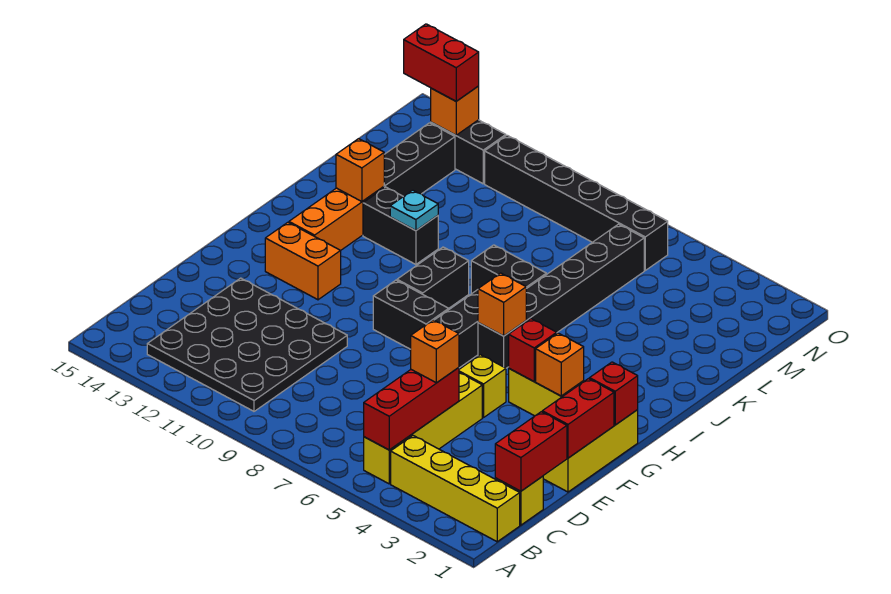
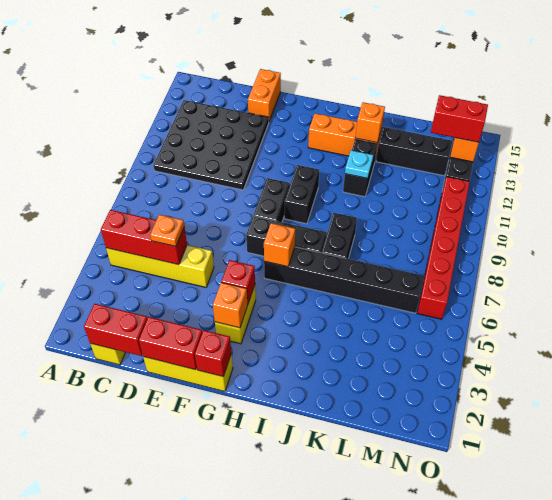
yellow 1x4 brick [391,436,520,542] -> none
orange 1x1 brick [411,320,459,383] -> orange 1x1 plate [150,215,184,246]
yellow 1x1 brick [459,355,506,418] -> none
orange 1x2 brick [265,222,341,300] -> orange 1x2 brick moved to [248,69,281,121]
black 1x2 brick [397,247,469,308] -> black 1x2 brick turned to [284,165,319,224]
black 1x6 brick [485,135,668,270] -> red 1x6 brick [417,177,470,319]
red 1x2 brick [404,24,479,101] -> red 1x2 brick turned to [431,95,488,142]

